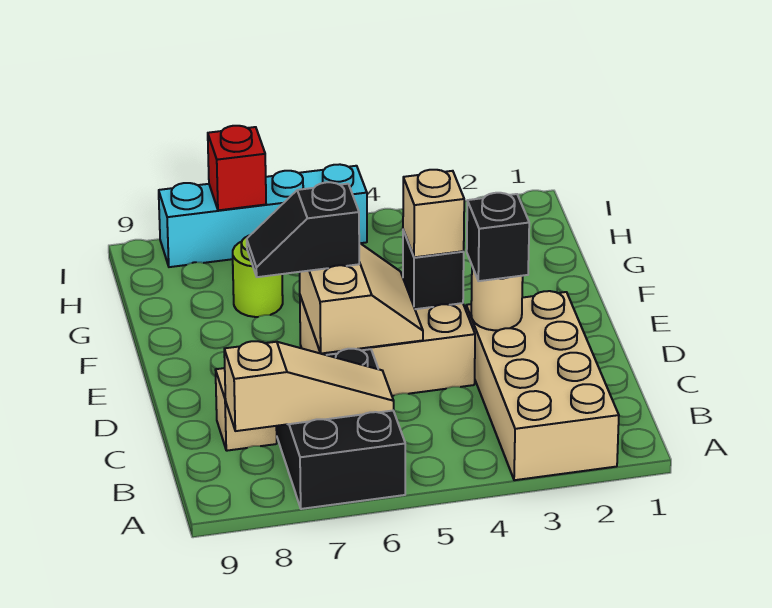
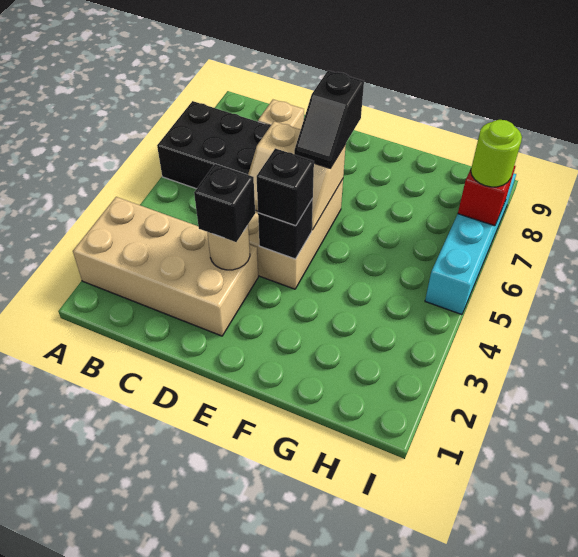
tan 1x3 slope [224,341,394,431] -> none
tan 1x1 brick [403,170,464,257] -> black 1x1 brick [257,148,314,226]
black 1x2 slope [247,182,359,277] -> black 1x2 slope turned to [294,70,364,168]
lime 1x1 round brick [233,235,283,317] -> lime 1x1 round brick moved to [471,120,522,187]

